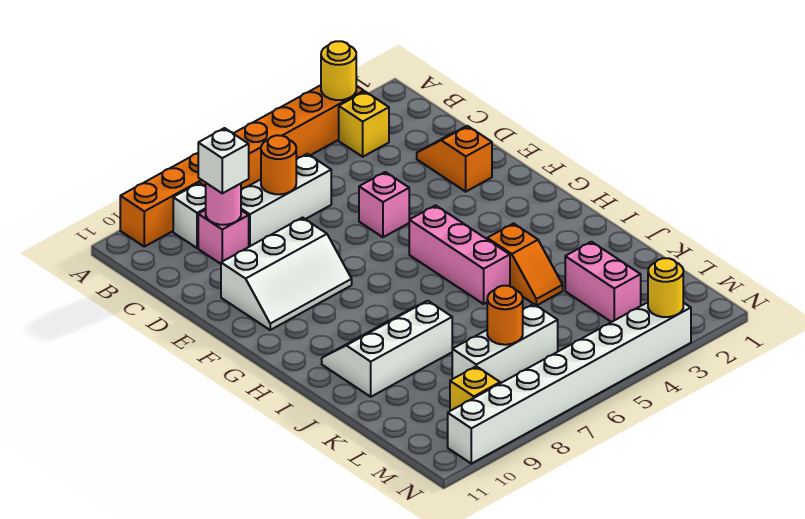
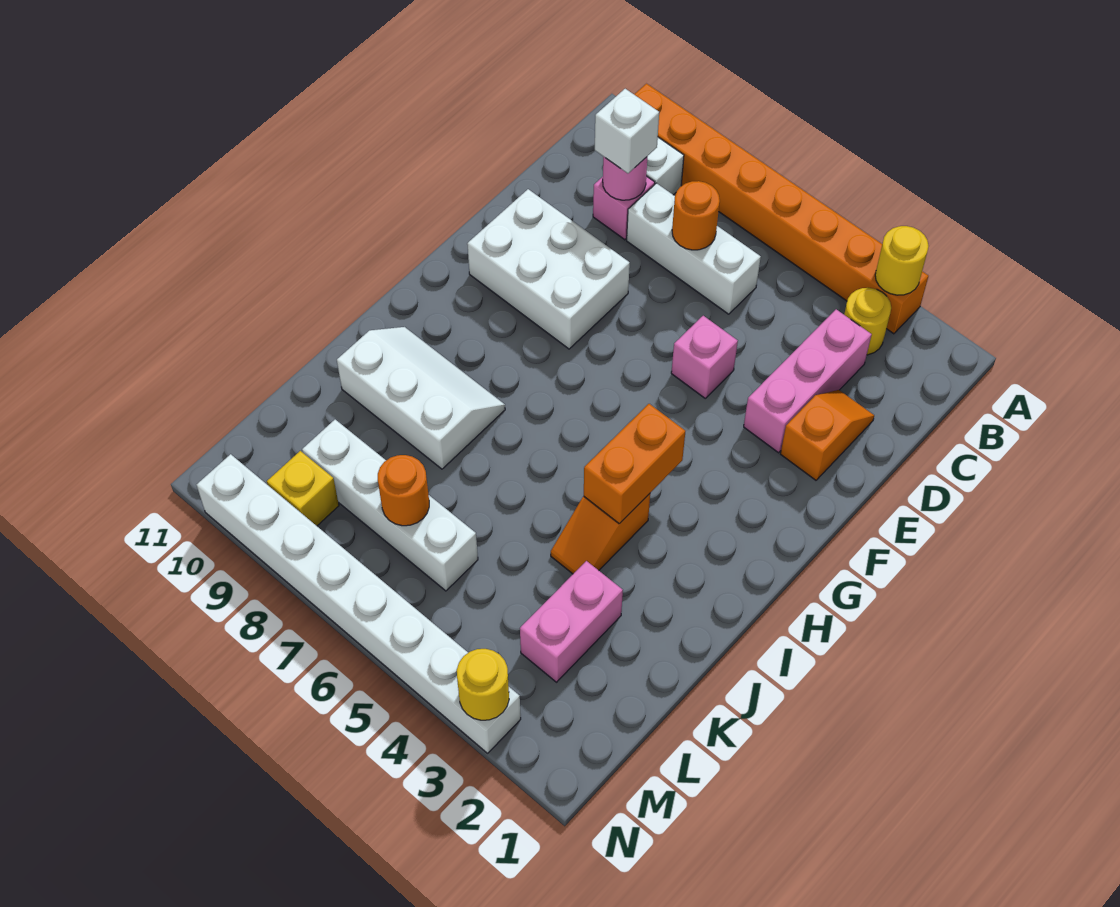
yellow 1x1 brick [339,92,389,157] -> yellow 1x1 round brick [844,288,891,355]
white 2x3 slope [221,218,352,330] -> white 2x3 brick [467,189,630,349]
pink 1x3 brick [409,205,510,304] -> pink 1x3 brick moved to [744,309,872,453]
none -> orange 1x2 brick [584,404,685,524]
white 1x3 brick [452,304,558,383] -> white 1x4 brick [302,420,478,591]

